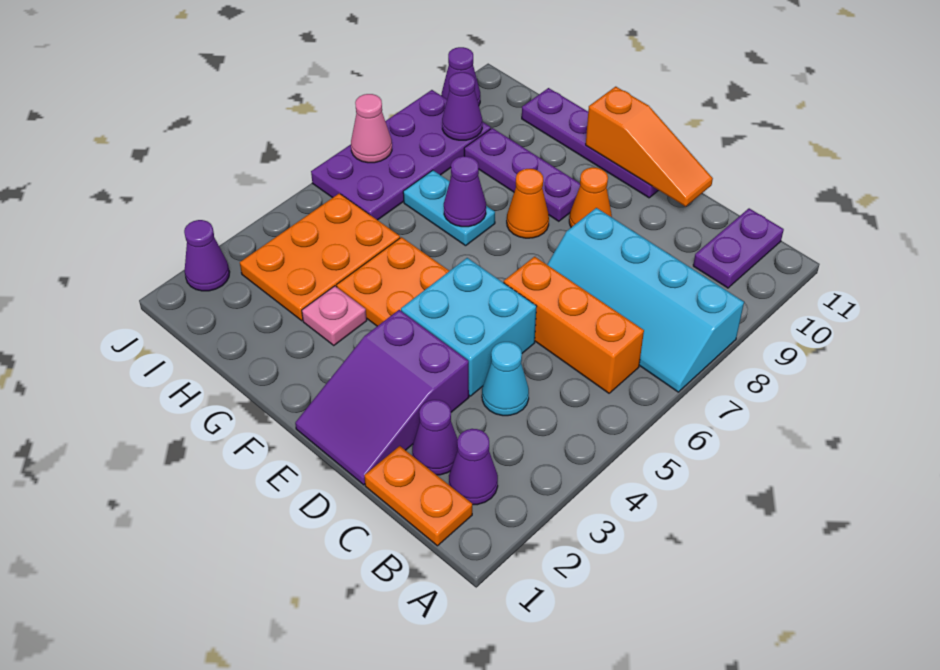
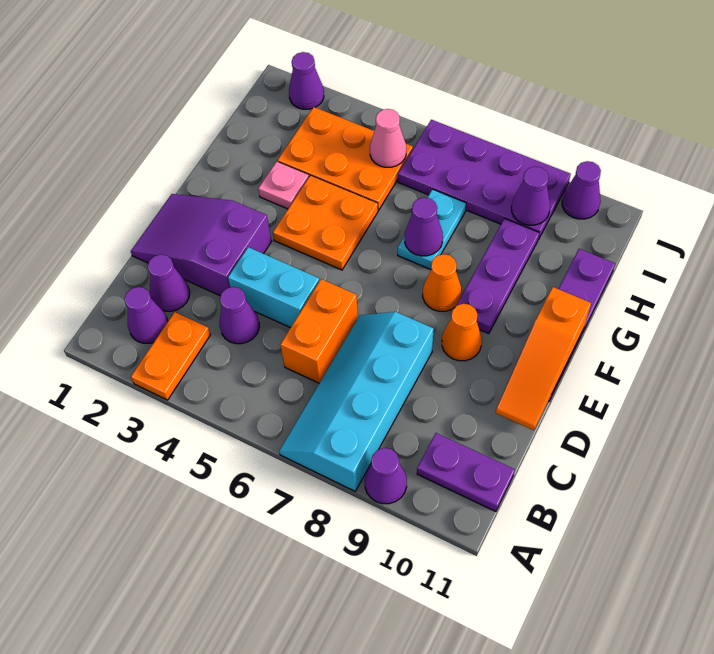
none -> purple 1x1 cone [365,448,407,504]
orange 1x2 plate [364,446,472,546] -> orange 1x2 plate moved to [131,312,210,400]
orange 1x3 brick [504,257,644,393] -> orange 1x2 brick [280,279,358,383]
cyan 1x1 cone [482,342,529,416] -> purple 1x1 cone [219,287,259,344]
cyan 2x2 brick [401,258,537,396] -> cyan 1x2 brick [228,247,319,328]
pink 1x1 cone [351,94,392,163] -> pink 1x1 cone moved to [370,109,406,167]

